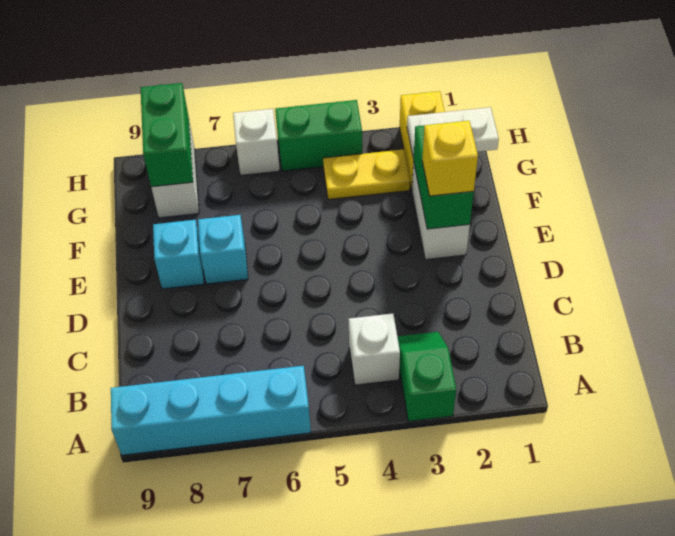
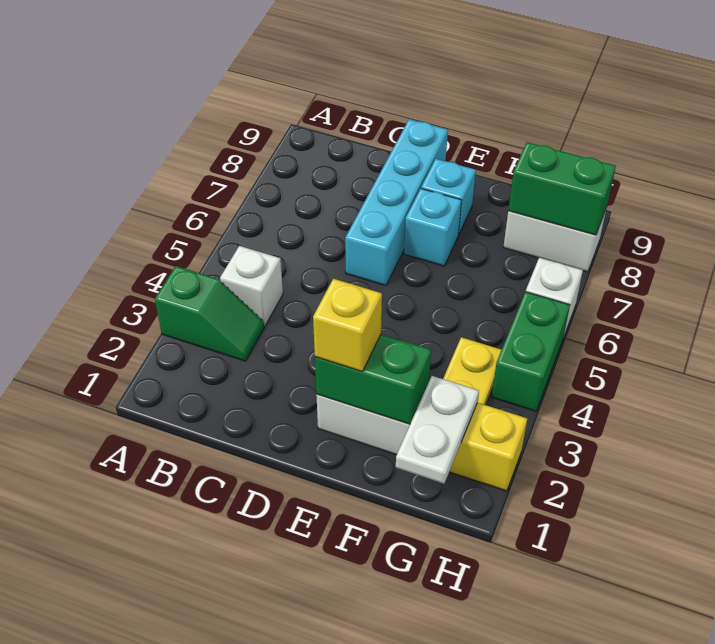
cyan 1x4 brick [111,366,311,455] -> cyan 1x4 brick moved to [345,119,448,285]

